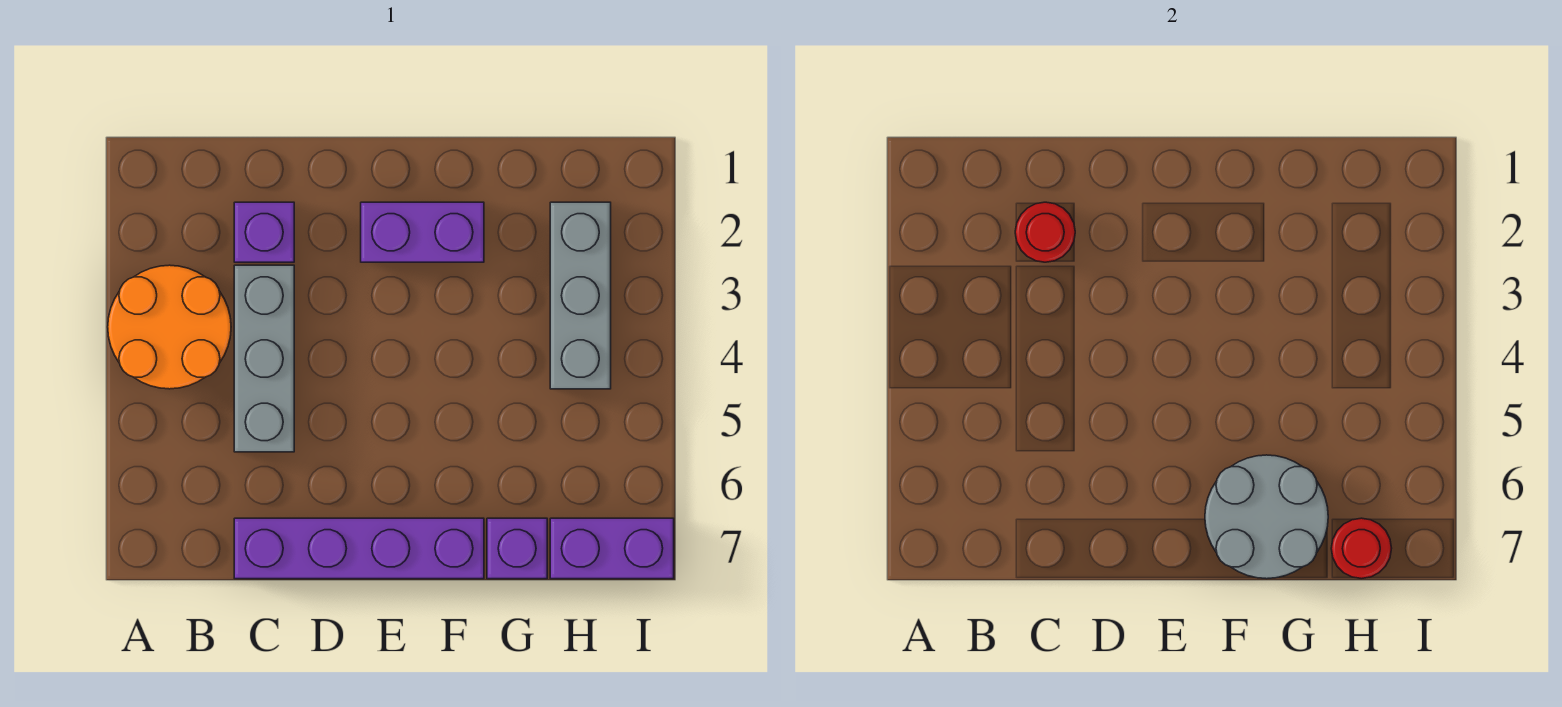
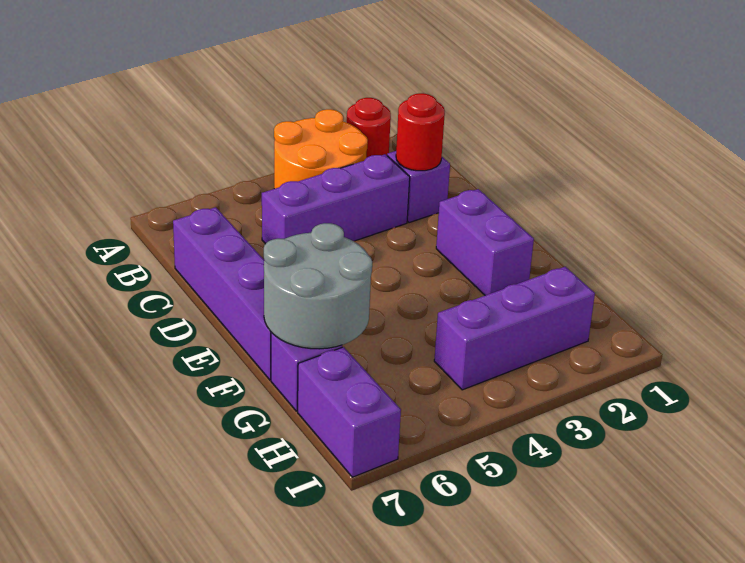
grey 1x3 brick [234,265,294,452] -> purple 1x3 brick [262,154,410,244]
grey 1x3 brick [550,202,611,389] -> purple 1x3 brick [434,267,595,390]
red 1x1 round brick [1331,518,1392,579] -> red 1x1 round brick moved to [347,98,391,158]

